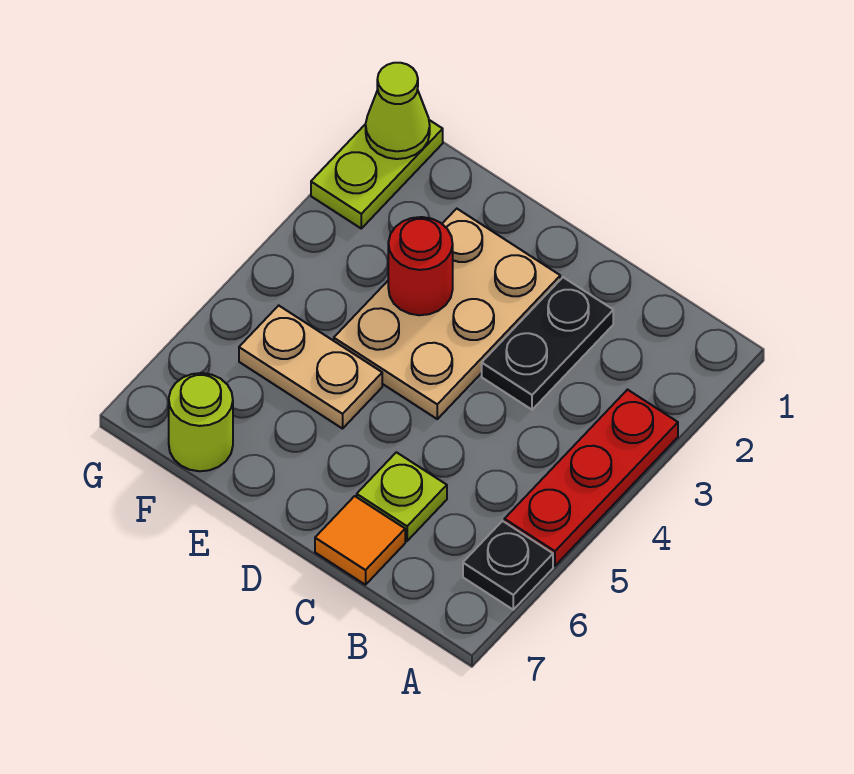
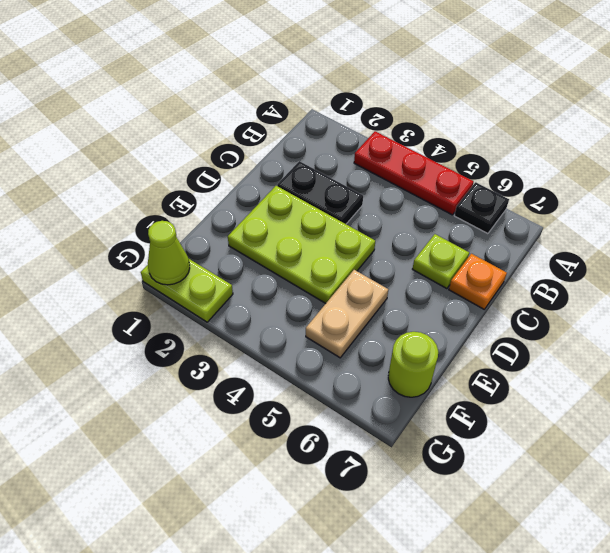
orange 1x1 tile [315,496,405,585] -> orange 1x1 plate [449,254,507,309]
tan 2x3 plate [334,209,560,419] -> lime 2x3 plate [228,186,375,303]
red 1x1 round brick [388,217,453,315] -> none

